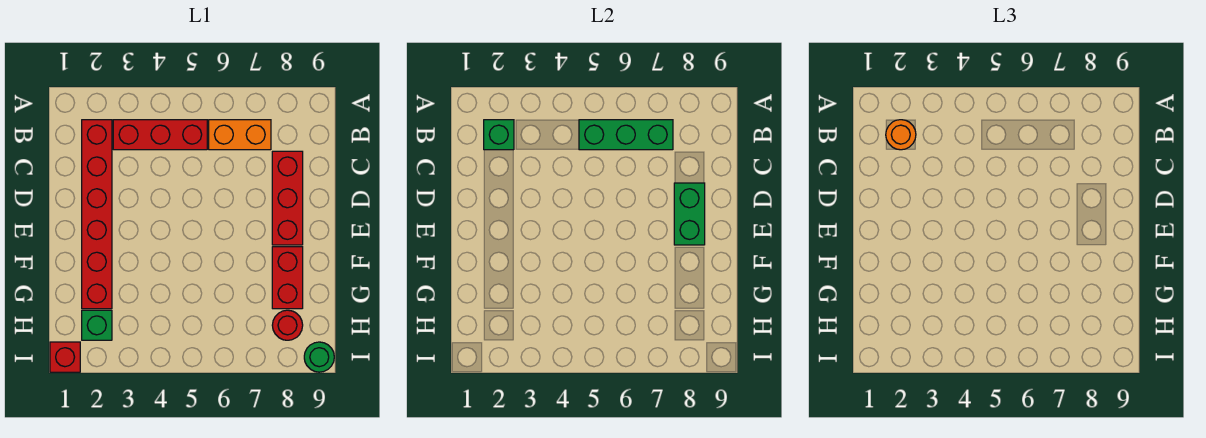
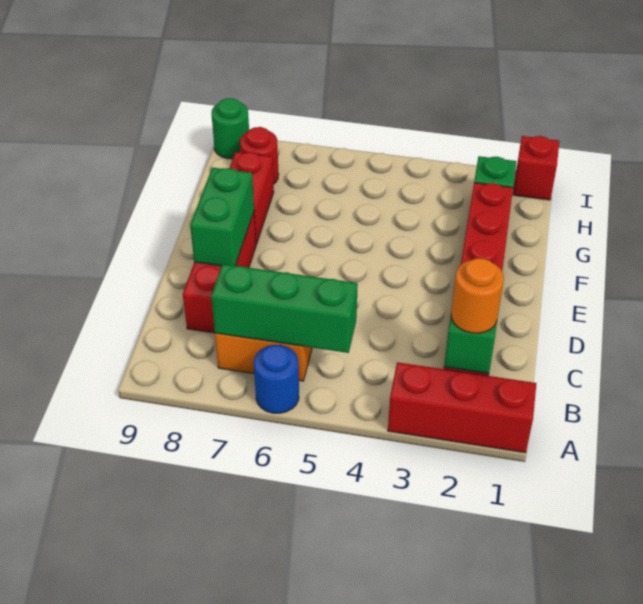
none -> blue 1x1 round brick [254,345,299,413]
red 1x3 brick [113,120,207,150] -> red 1x3 brick moved to [388,362,536,453]

